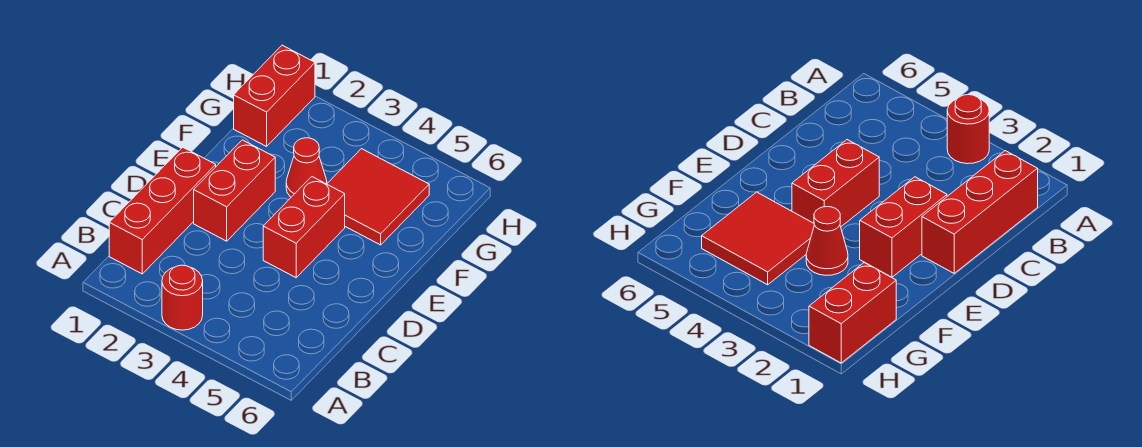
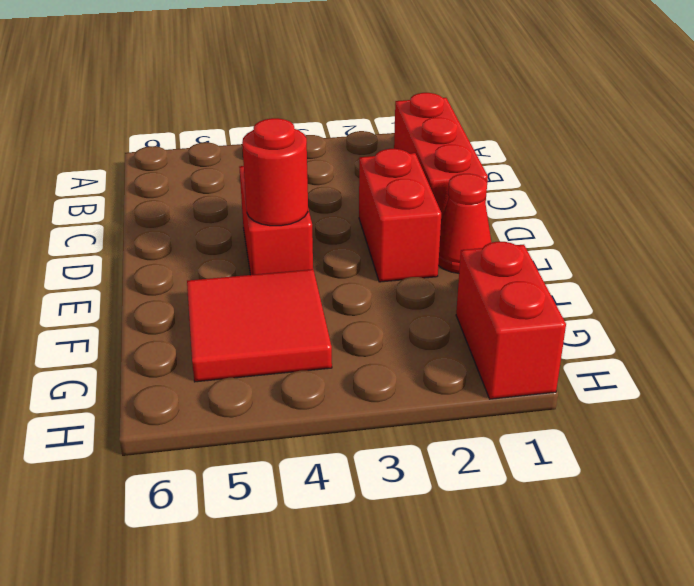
red 1x1 round brick [162,265,203,330] -> red 1x1 round brick moved to [242,118,308,226]
red 1x1 cone [286,138,327,197] -> red 1x1 cone moved to [438,174,492,273]

